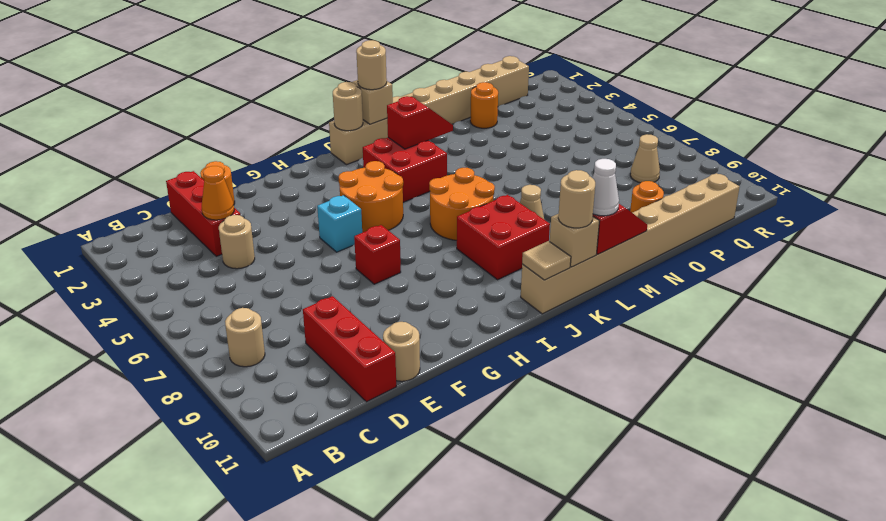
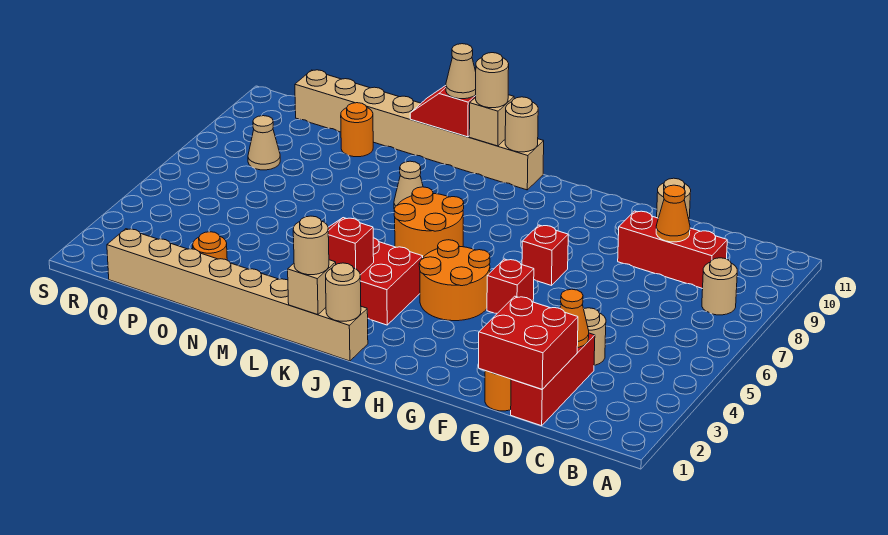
red 1x3 brick [303,296,396,402] -> red 1x3 brick turned to [618,211,727,289]
none -> orange 1x1 cone [656,185,690,242]
cyan 1x1 brick [317,195,362,252] -> red 1x1 brick [487,259,534,313]
red 2x2 brick [457,195,550,280] -> red 2x2 brick moved to [479,296,578,389]
tan 1x1 tile [522,241,571,280] -> tan 1x1 round brick [505,97,538,152]
white 1x1 cone [592,159,619,216] -> tan 1x1 cone [446,44,476,99]

